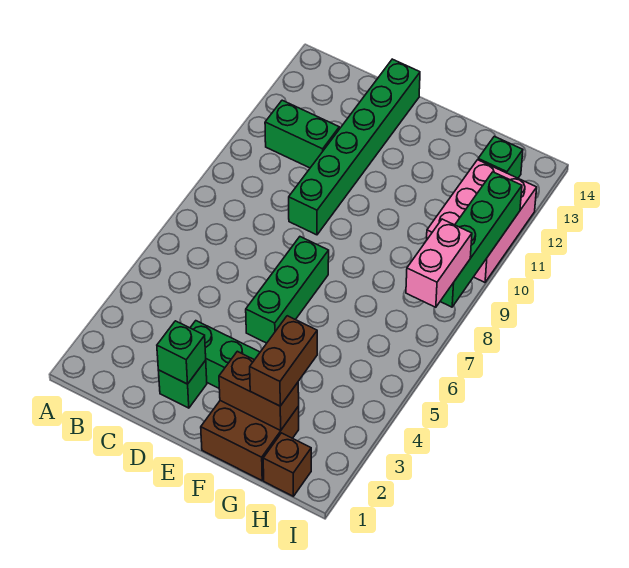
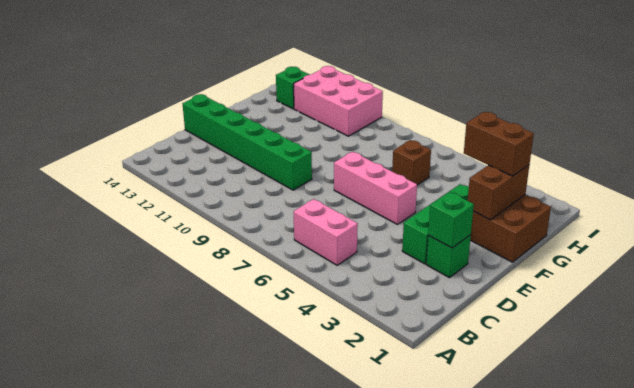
green 1x2 brick [265,100,339,168] -> none
green 1x3 brick [246,237,329,343] -> pink 1x3 brick [334,152,417,224]
brown 1x1 brick [263,433,311,496] -> brown 1x1 brick moved to [392,140,431,185]
pink 1x2 brick [406,219,472,307] -> pink 1x2 brick moved to [294,199,358,265]
green 1x4 brick [440,172,522,307] -> none

